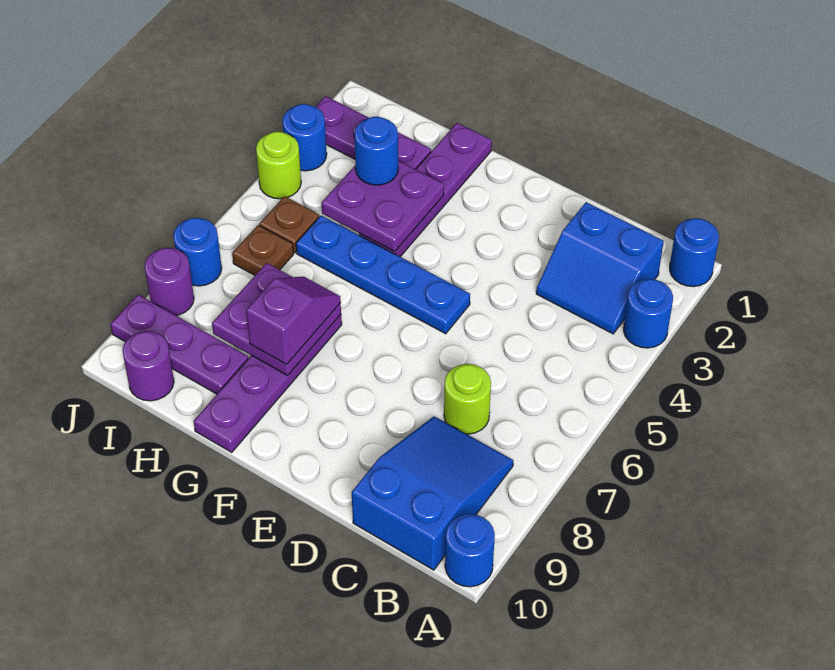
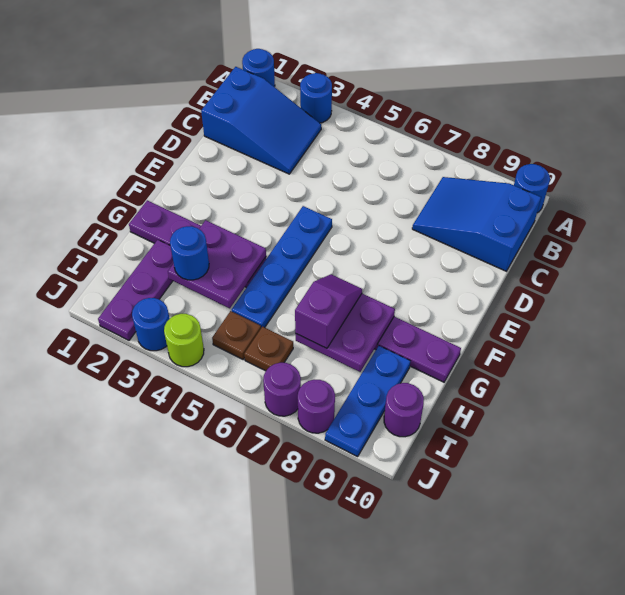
blue 2x2 slope [536,202,664,334] -> blue 2x3 slope [201,67,321,174]
lime 1x1 round brick [444,364,491,434] -> none
purple 1x2 slope [246,277,341,364] -> purple 1x2 slope turned to [295,274,362,348]
purple 1x3 plate [110,295,248,394] -> blue 1x3 plate [325,346,410,457]
blue 1x1 round brick [173,218,222,286] -> purple 1x1 round brick [263,363,301,416]

